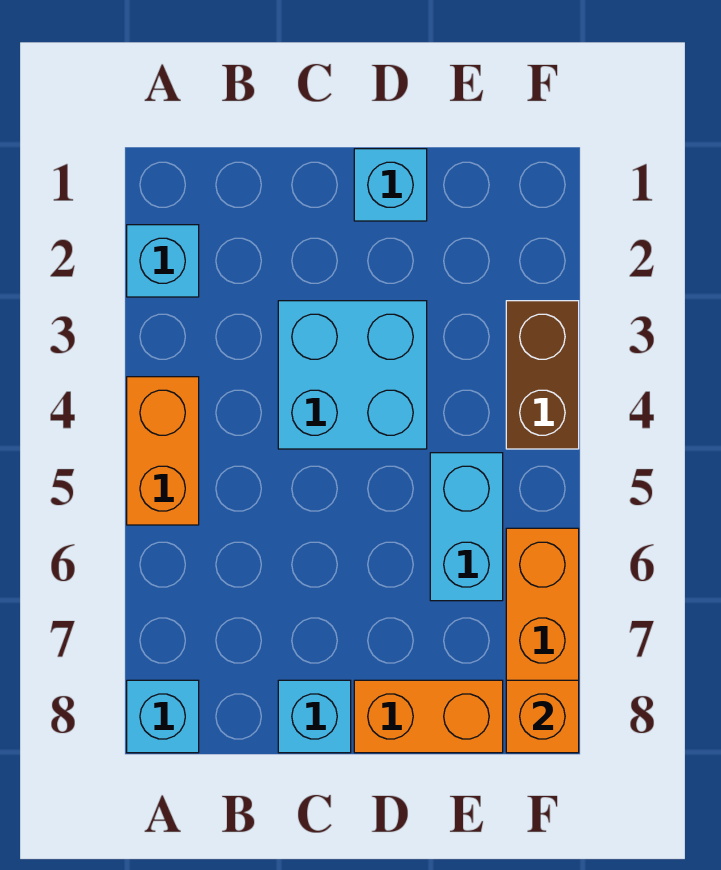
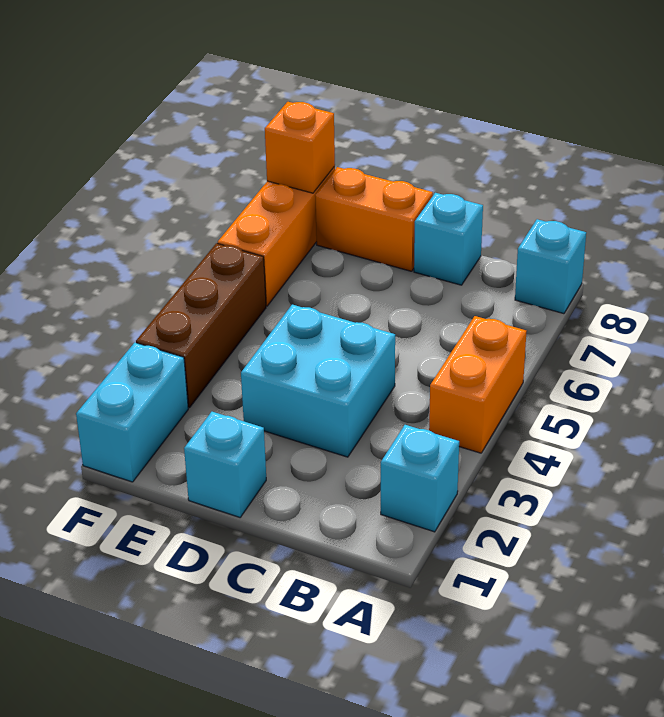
cyan 1x2 brick [430,453,503,601] -> cyan 1x2 brick moved to [76,343,188,482]
brown 1x2 brick [506,301,579,449] -> brown 1x3 brick [136,243,266,408]

